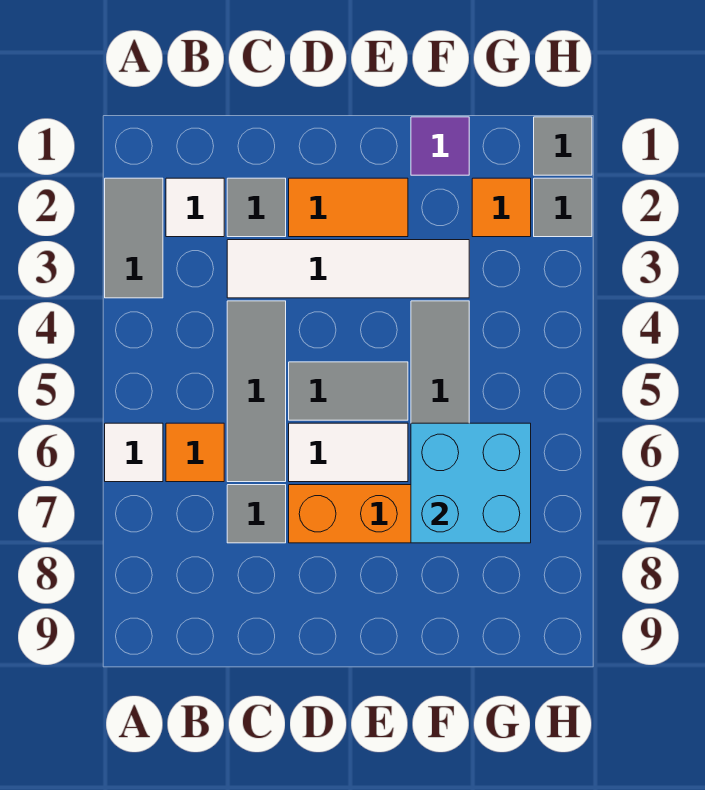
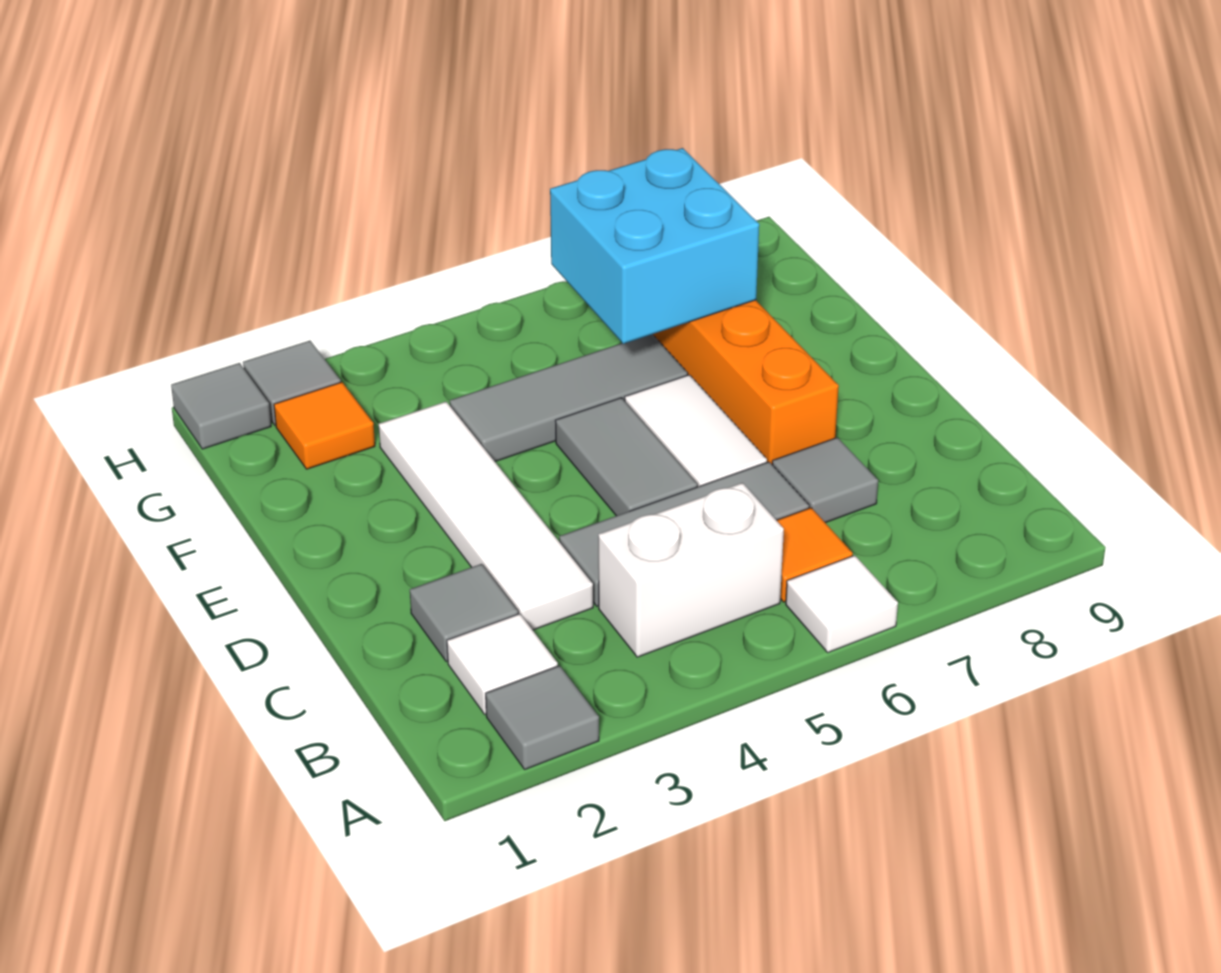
grey 1x2 tile [105,178,163,298] -> grey 1x1 tile [486,666,599,769]
none -> white 1x2 brick [598,483,784,657]
orange 1x2 tile [289,178,408,237] -> none
purple 1x1 tile [411,117,469,175] -> none

